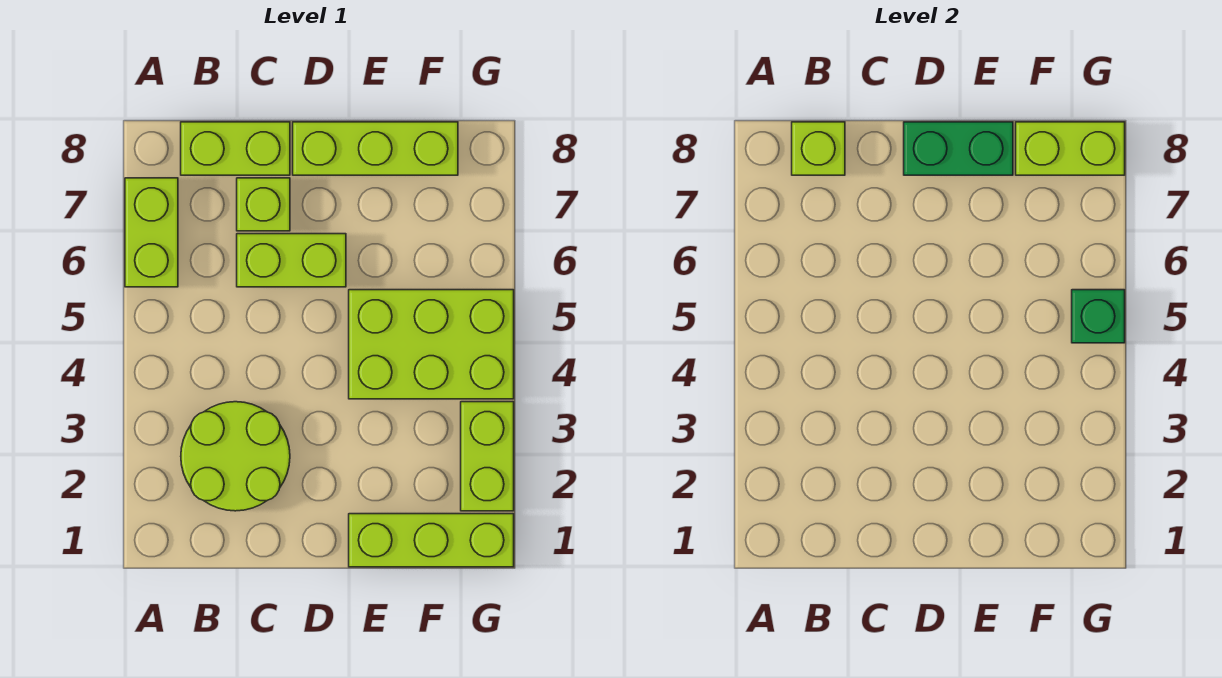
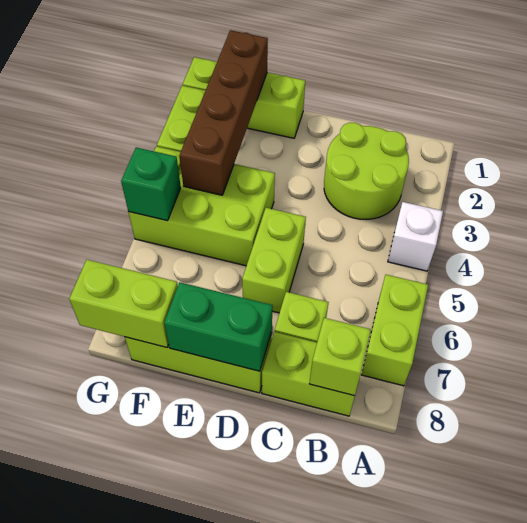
none -> white 1x1 brick [388,202,443,271]
lime 1x2 brick [237,234,346,287] -> lime 1x2 brick turned to [242,208,306,313]
none -> brown 1x4 brick [179,30,268,195]

